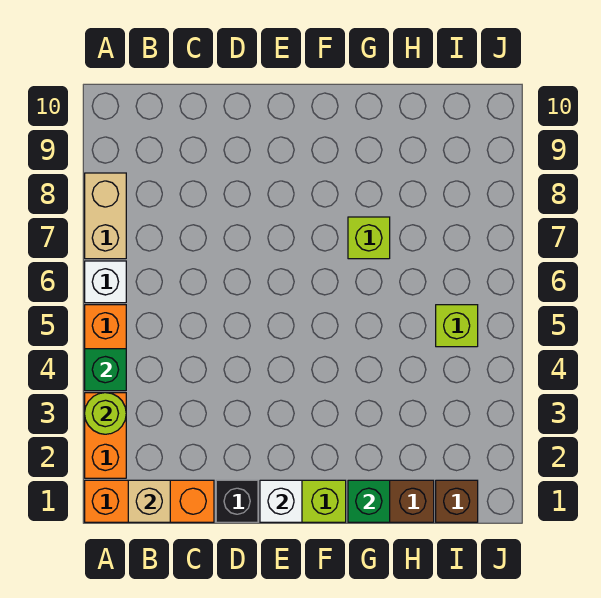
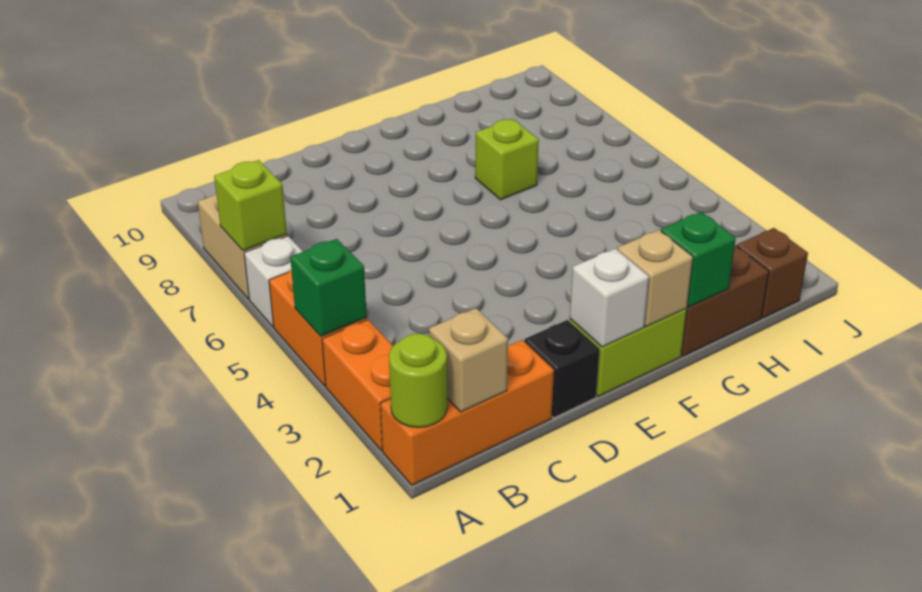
lime 1x1 round brick [85,393,126,434] -> lime 1x1 round brick moved to [389,334,447,428]
none -> tan 1x1 brick [617,230,693,327]
lime 1x1 brick [436,305,478,347] -> lime 1x1 brick moved to [214,160,287,251]

